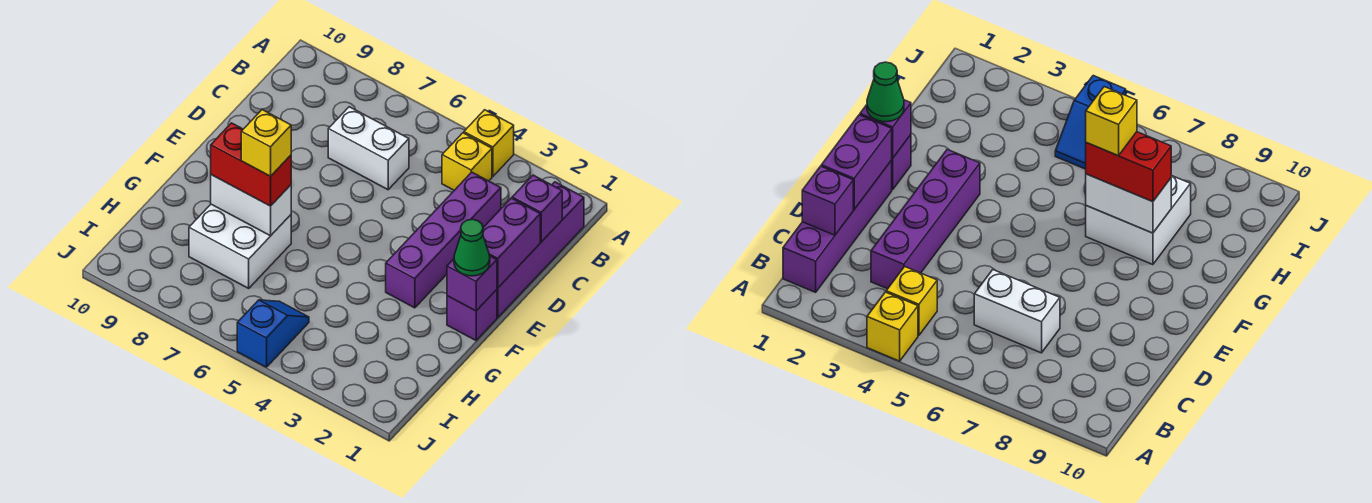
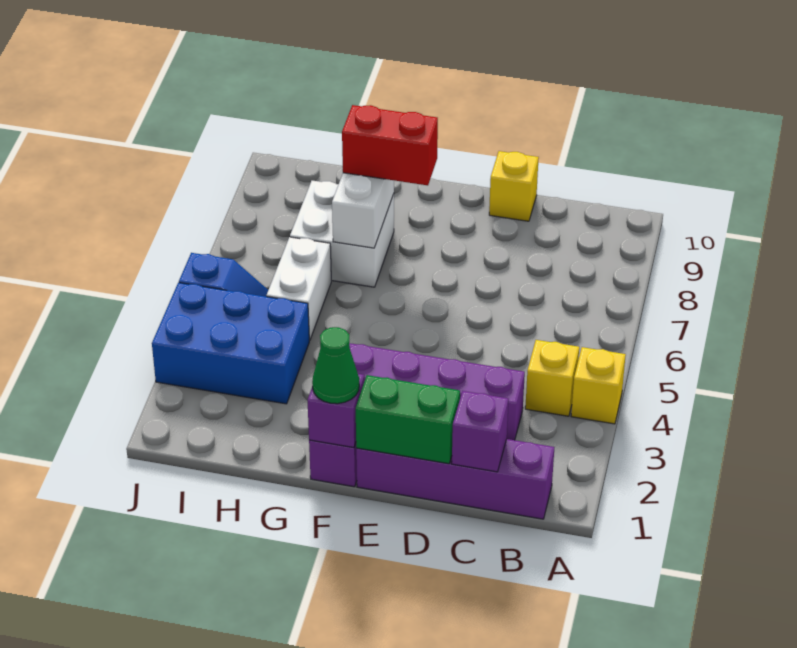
white 1x2 brick [328,107,409,190] -> white 1x2 brick moved to [266,237,331,341]
purple 1x2 brick [483,198,540,288] -> green 1x2 brick [356,375,460,464]
red 1x2 brick [211,123,291,206] -> red 1x2 brick turned to [342,105,438,185]
yellow 1x1 brick [241,110,291,176] -> yellow 1x1 brick moved to [489,151,539,221]
none -> blue 2x3 brick [152,283,309,404]

